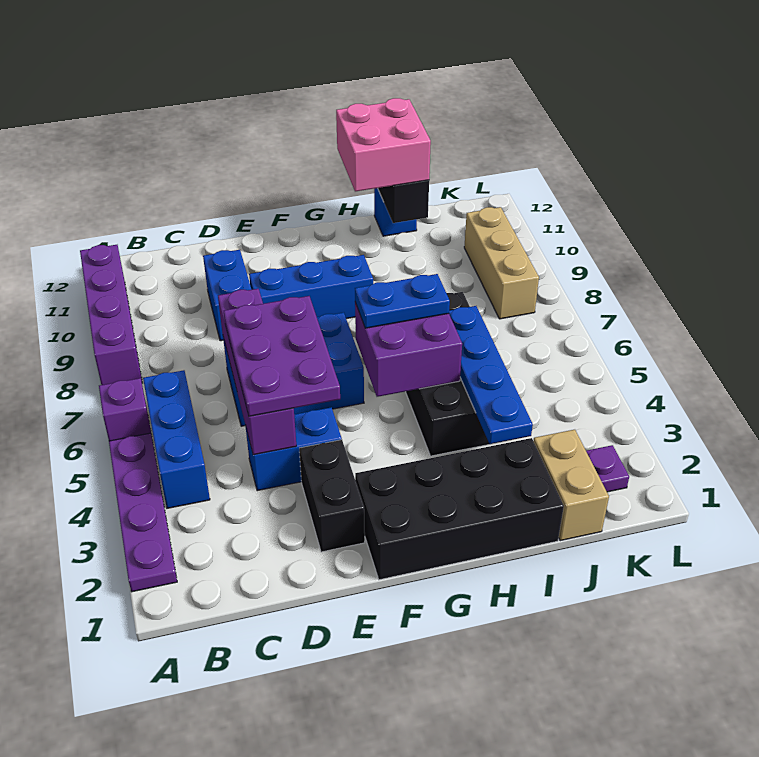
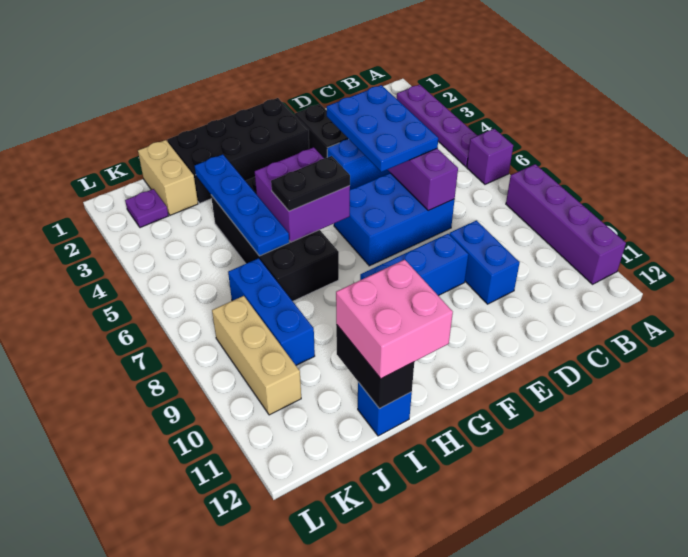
blue 1x3 brick [143,370,210,508] -> blue 1x3 brick moved to [228,258,315,365]
purple 2x3 plate [224,296,340,416] -> blue 2x3 plate [327,85,438,172]
blue 1x2 plate [355,274,450,328] -> black 1x2 plate [271,156,350,211]

